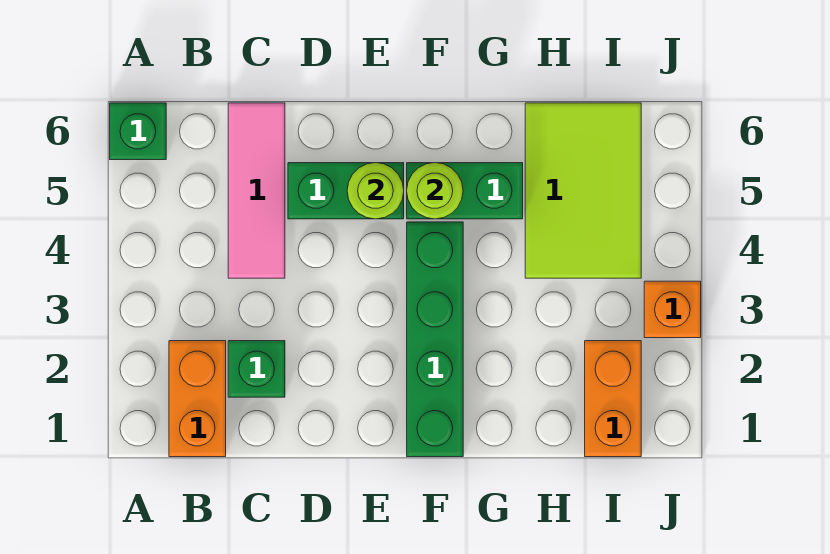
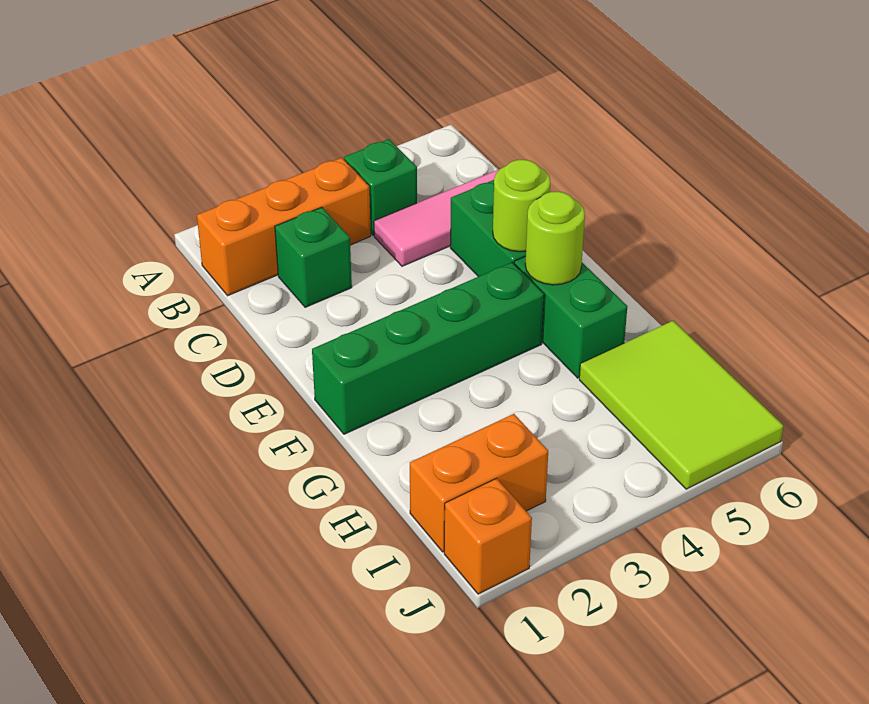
green 1x1 brick [110,103,166,160] -> green 1x1 brick moved to [344,139,417,235]
orange 1x2 brick [169,341,226,457] -> orange 1x3 brick [197,158,371,296]
lime 2x3 tile [525,103,641,278] -> lime 2x3 tile turned to [579,321,783,489]
orange 1x1 brick [644,281,701,338] -> orange 1x1 brick moved to [444,478,532,594]

